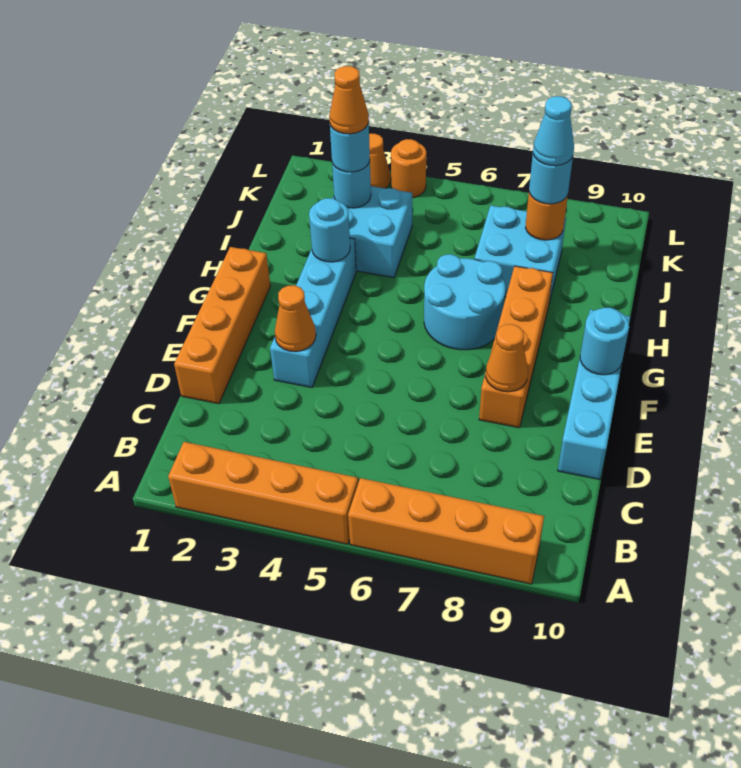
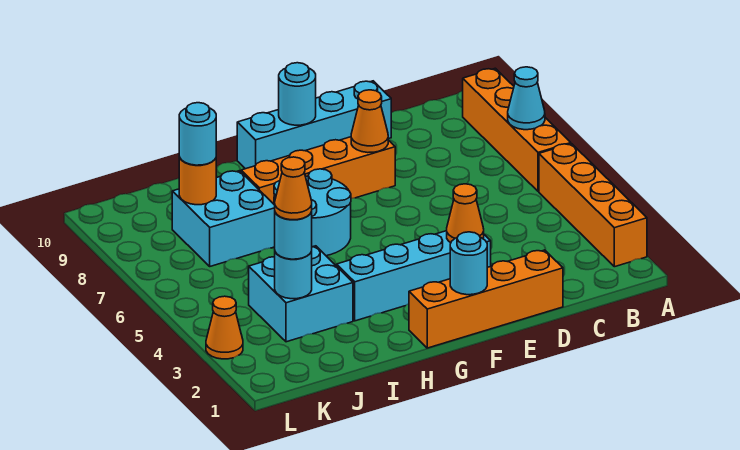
cyan 1x1 round brick [309,198,350,262] -> cyan 1x1 round brick moved to [450,232,487,295]
cyan 1x1 cone [533,96,574,166] -> cyan 1x1 cone moved to [508,67,545,130]
orange 1x1 round brick [391,139,426,198] -> none

